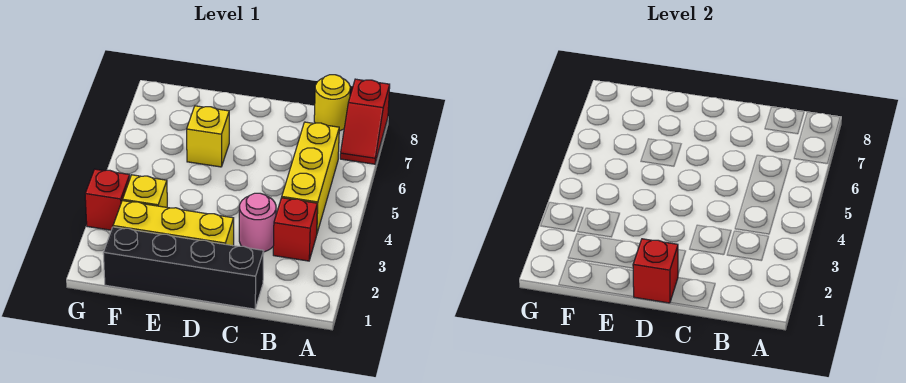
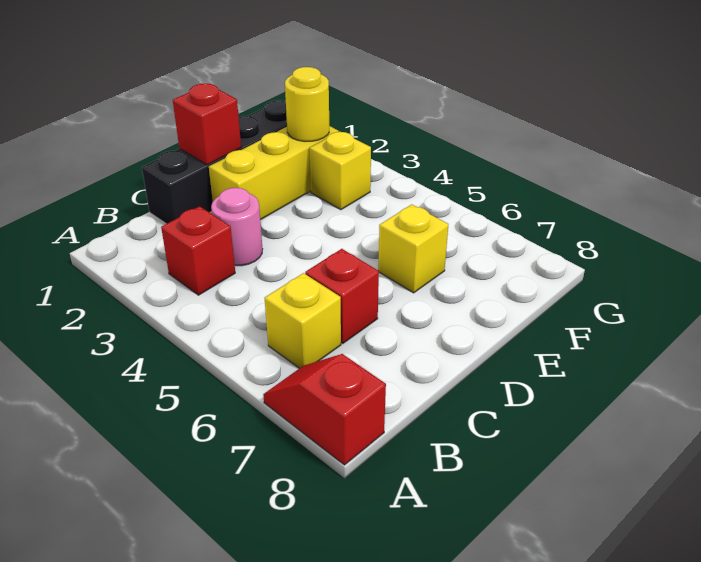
yellow 1x3 brick [282,122,339,233] -> yellow 1x1 brick [265,273,341,368]
yellow 1x1 round brick [314,75,350,131] -> yellow 1x1 round brick moved to [285,67,329,141]
red 1x1 brick [85,169,130,230] -> red 1x1 brick moved to [305,249,379,344]

